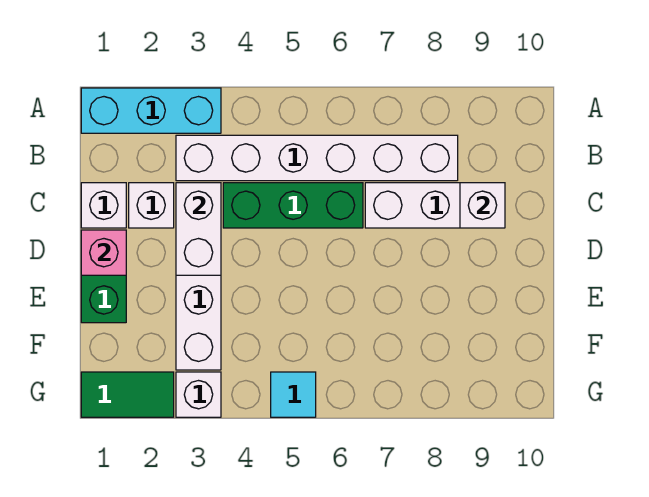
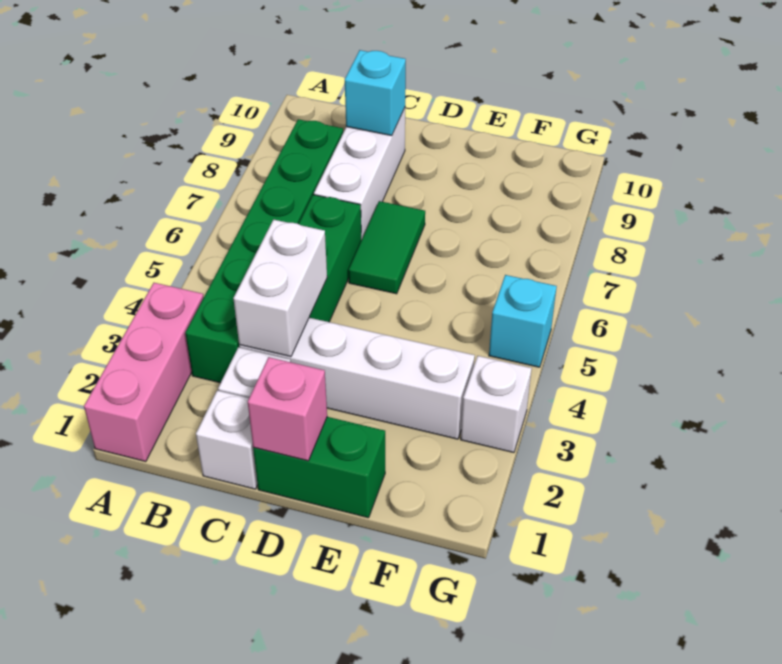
cyan 1x3 brick [81,88,221,133] -> pink 1x3 brick [84,283,204,462]
white 1x6 brick [176,135,458,181] -> green 1x6 brick [185,119,343,383]
white 1x2 brick [176,183,221,275] -> white 1x2 brick turned to [233,220,327,357]
white 1x1 brick [460,183,505,228] -> cyan 1x1 brick [345,50,406,136]
green 1x2 tile [81,372,174,417] -> green 1x2 tile moved to [349,201,425,294]
cyan 1x1 tile [271,372,316,417] -> cyan 1x1 brick [489,275,557,367]

